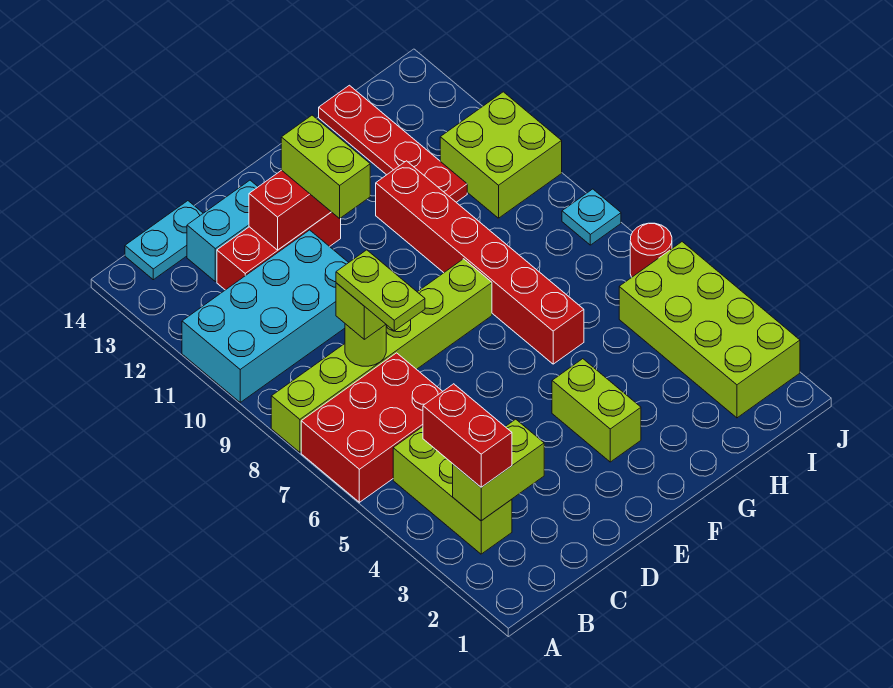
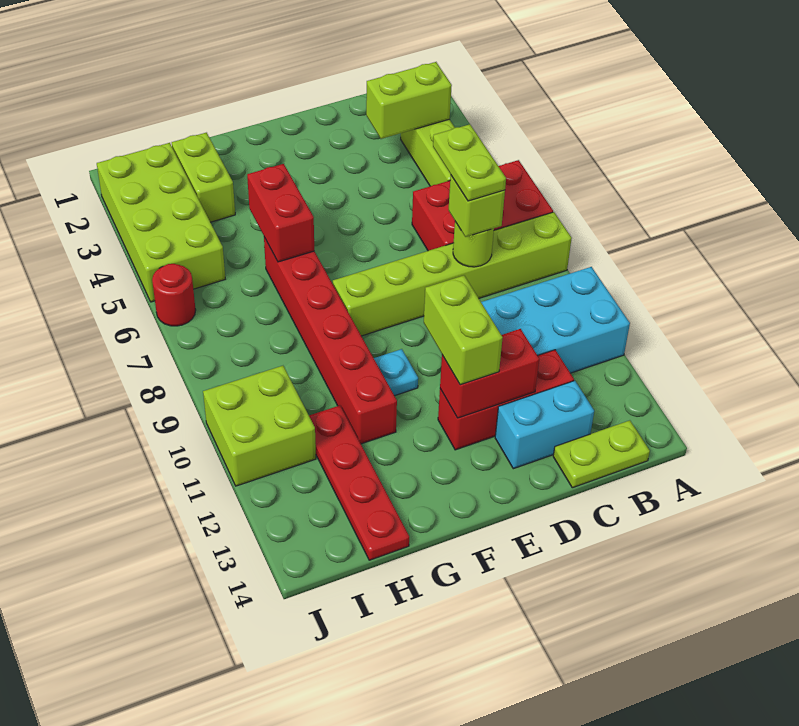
red 1x2 brick [423,384,512,487] -> red 1x2 brick moved to [247,164,314,262]
cyan 1x2 plate [125,201,203,280] -> lime 1x2 plate [553,420,650,488]
lime 1x2 brick [552,359,641,462] -> lime 1x2 brick moved to [172,133,235,222]
cyan 1x1 plate [562,189,621,245] -> cyan 1x1 plate moved to [374,349,418,396]

